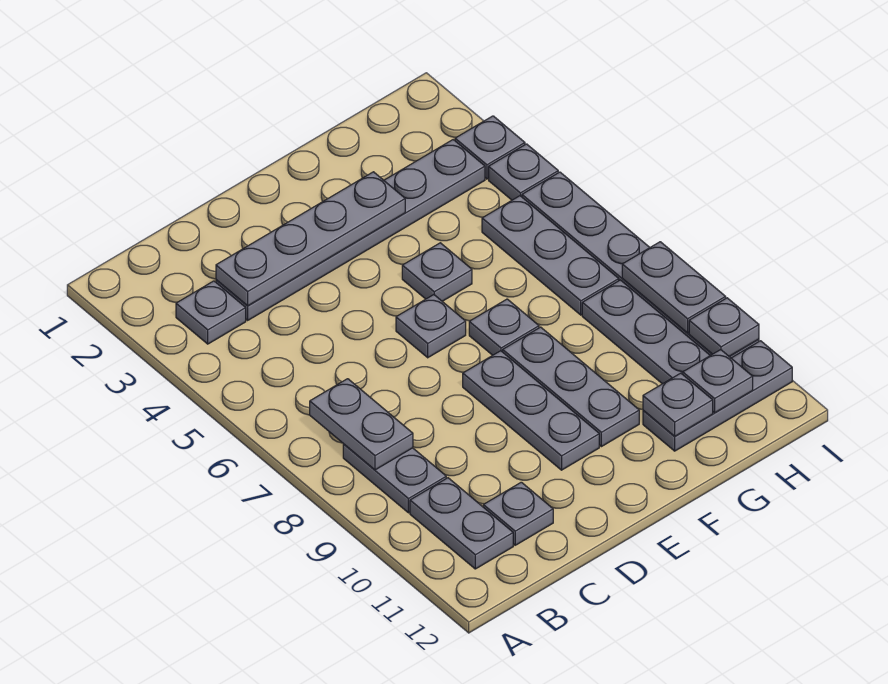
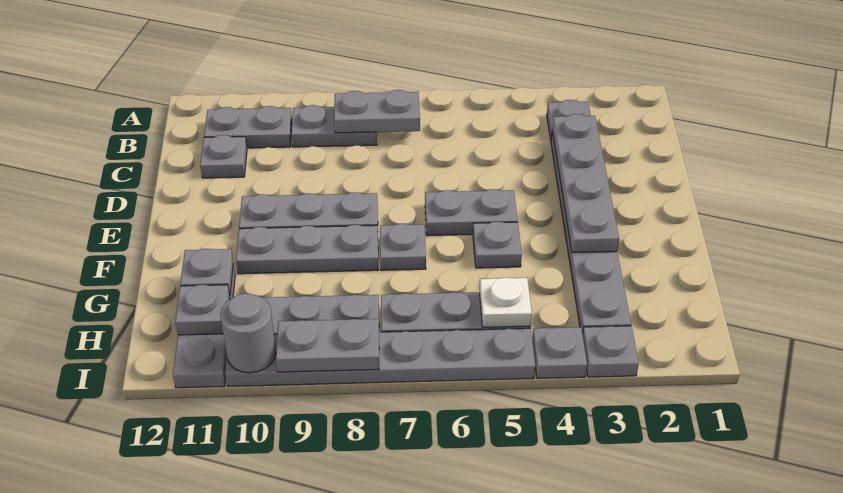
grey 1x1 plate [396,295,466,358] -> grey 1x2 plate [425,189,518,236]
none -> white 1x1 plate [480,277,532,327]
grey 1x1 plate [689,298,759,356] -> grey 1x1 round brick [220,294,276,373]

